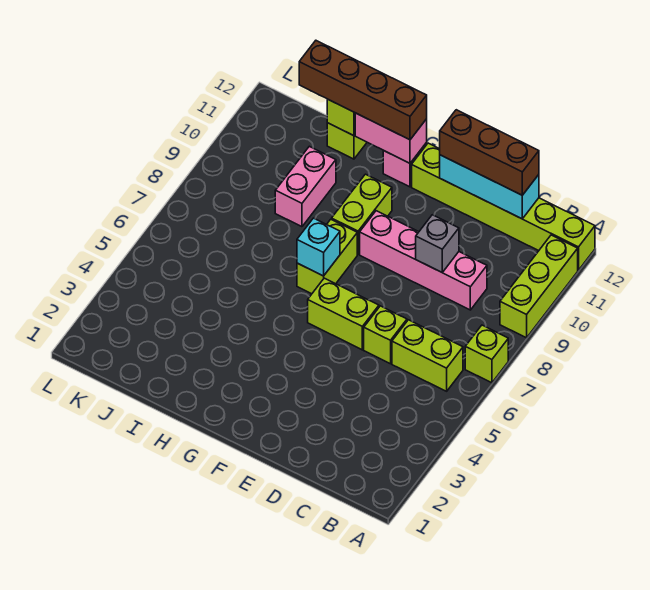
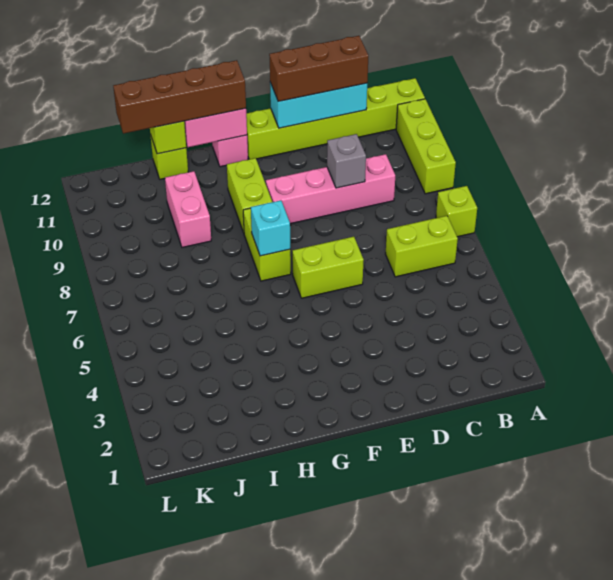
lime 1x1 brick [364,306,407,364] -> none

